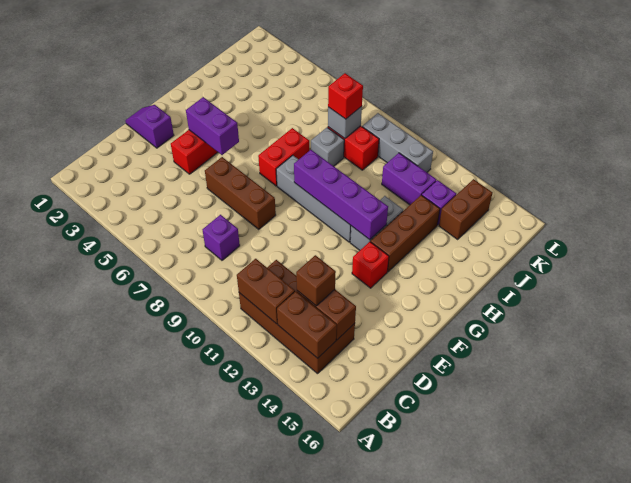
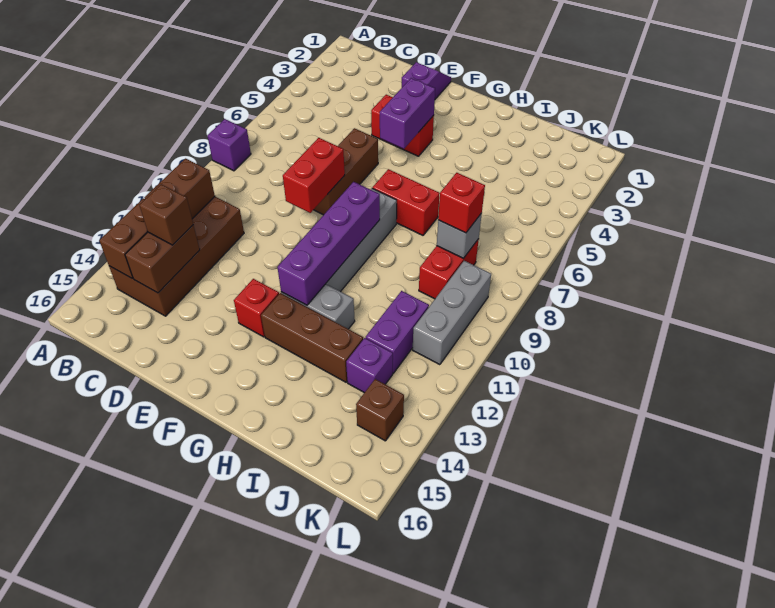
purple 1x1 brick [203,215,240,260] -> purple 1x1 brick moved to [208,119,251,171]
none -> red 1x2 brick [283,138,345,213]
grey 1x1 brick [311,127,344,166] -> none
brown 1x2 brick [439,179,493,239] -> brown 1x1 brick [356,379,404,441]

